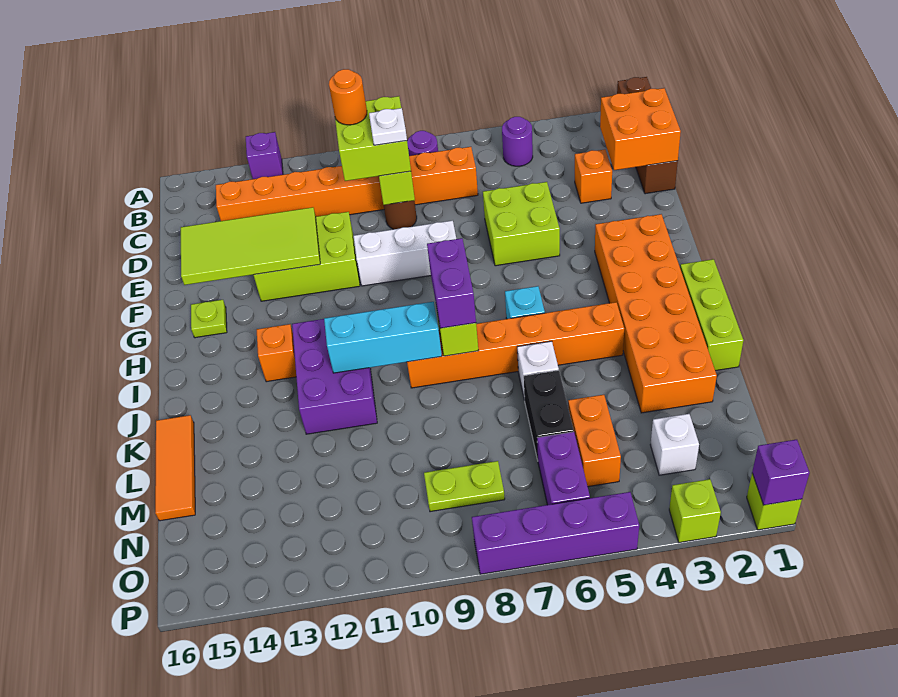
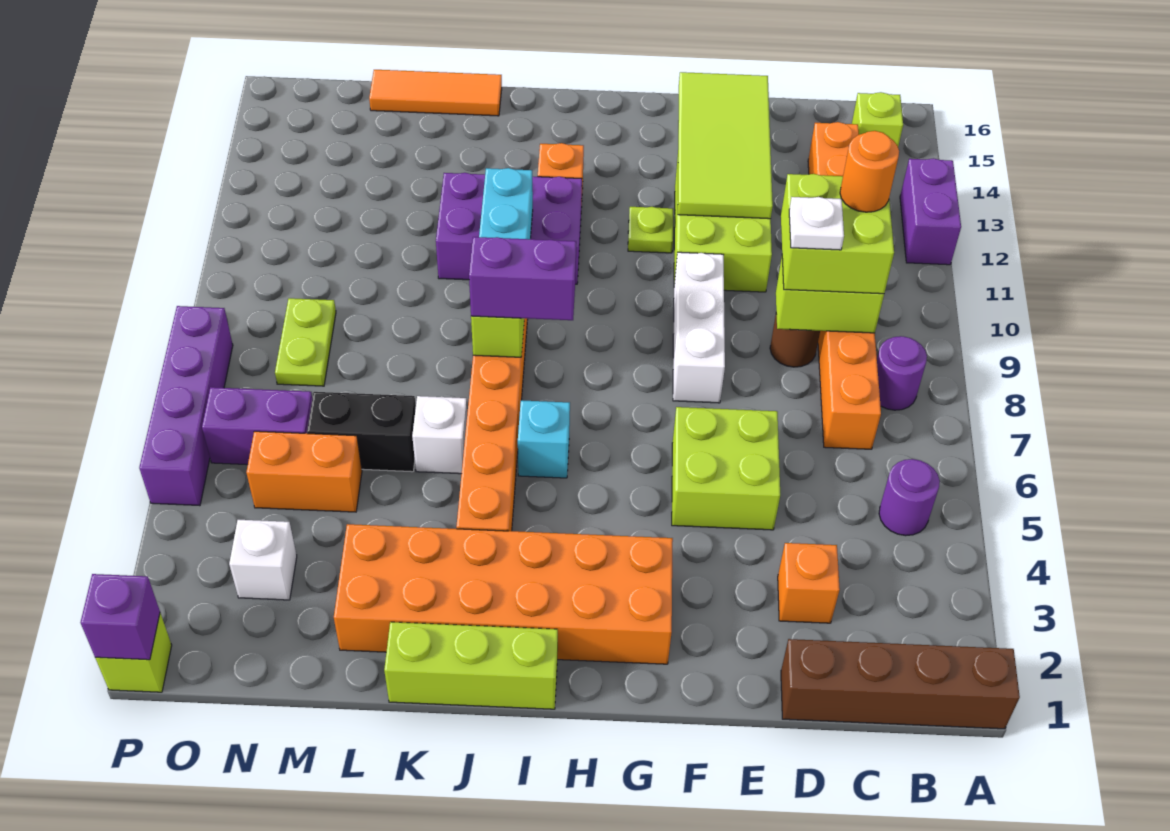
purple 1x1 brick [246,132,283,179] -> purple 1x2 brick [900,158,961,265]
orange 2x2 brick [600,88,681,170] -> none
lime 1x1 plate [191,300,227,338] -> lime 1x1 plate moved to [628,207,673,253]
lime 1x1 brick [669,479,721,542] -> lime 1x1 brick moved to [852,92,903,146]

